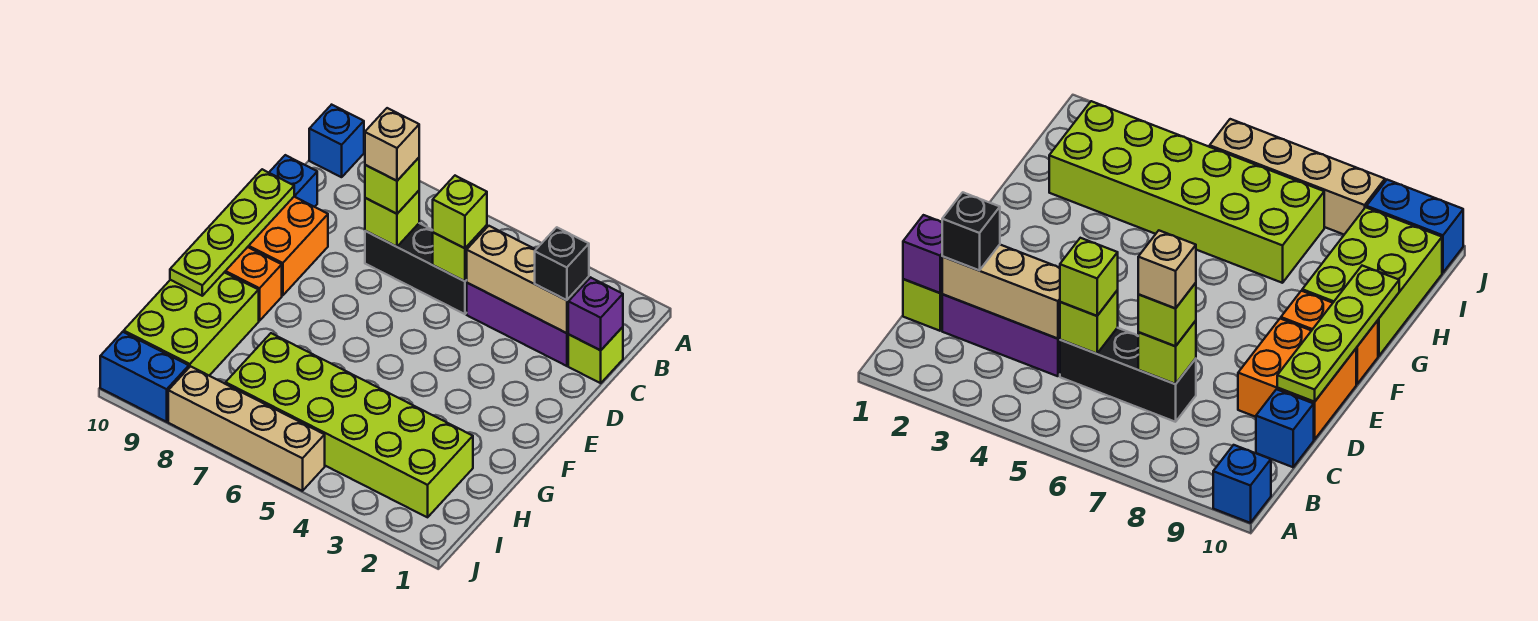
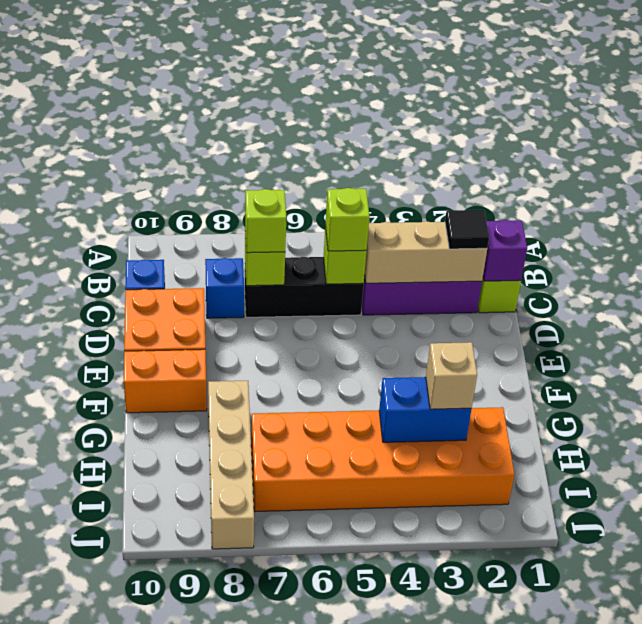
blue 1x1 brick [309,105,364,177] -> blue 1x1 brick moved to [205,258,244,318]
black 1x1 brick [535,227,589,300] -> black 1x1 tile [445,210,489,249]
tan 1x1 brick [365,108,419,181] -> tan 1x1 brick moved to [426,342,477,409]
lime 1x4 plate [170,169,294,296] -> none
lime 2x3 brick [124,272,259,376] -> none
lime 2x6 brick [226,333,473,517] -> orange 2x6 brick [251,407,514,512]
tan 1x4 brick [168,366,325,491] -> tan 1x4 brick turned to [208,381,254,549]
blue 1x2 brick [100,332,189,422] -> blue 1x2 brick moved to [379,377,472,442]

